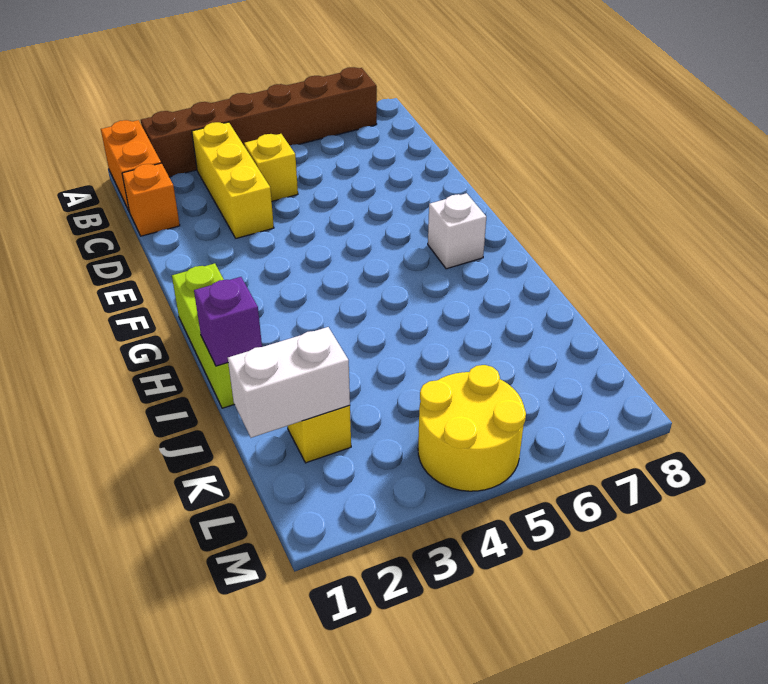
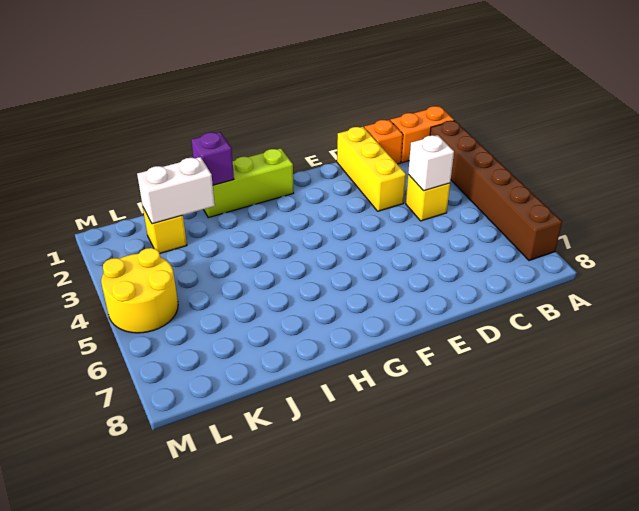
yellow 1x3 brick [192,122,274,238] -> yellow 1x3 brick turned to [337,127,406,211]
white 1x1 brick [428,193,486,269] -> white 1x1 brick moved to [408,135,454,191]
white 1x2 brick [228,327,350,438] -> white 1x2 brick turned to [137,157,215,224]

